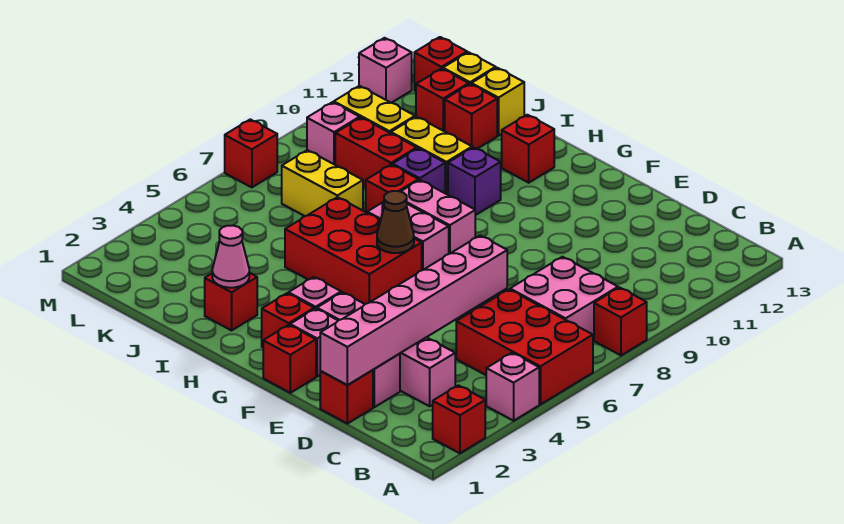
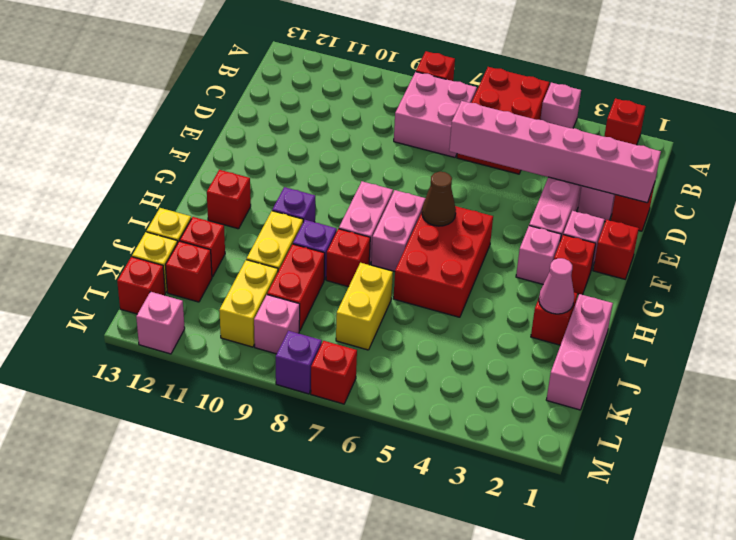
none -> pink 1x3 brick [546,294,613,410]
none -> purple 1x1 brick [276,331,322,394]

